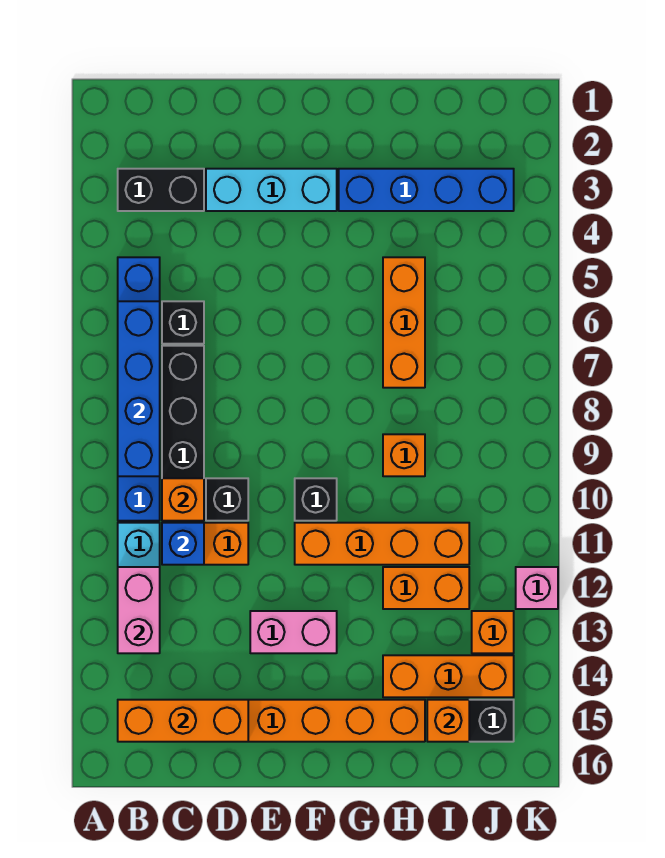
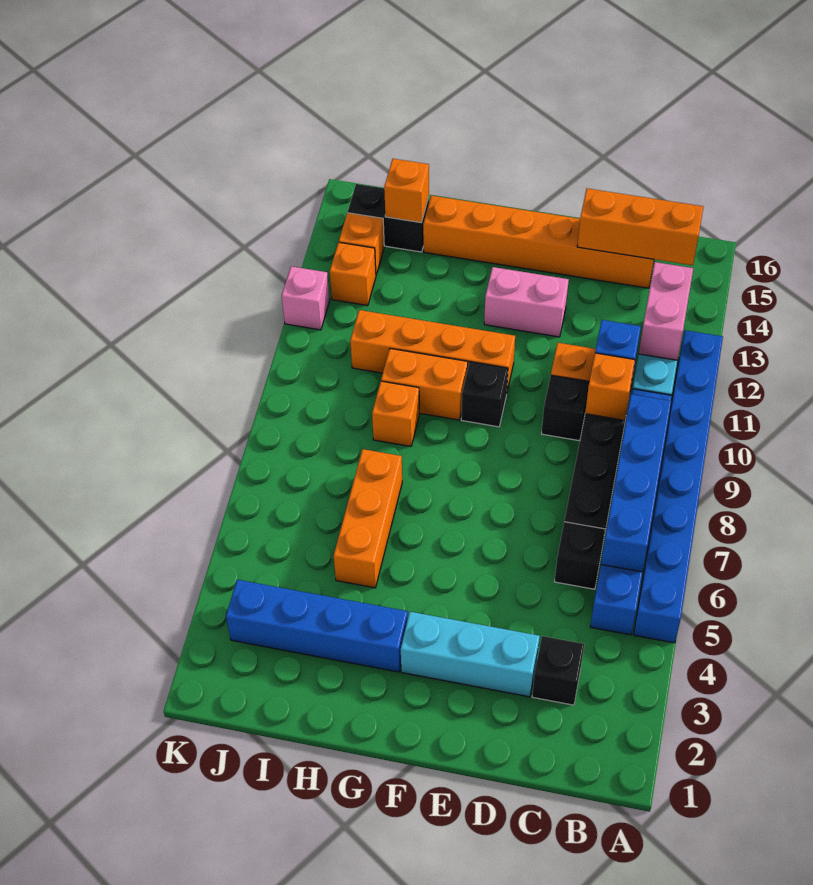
none -> blue 1x8 brick [634,330,723,643]
black 1x2 brick [118,169,204,211] -> black 1x1 brick [532,636,584,705]
orange 1x2 brick [383,567,469,609] -> orange 1x2 brick moved to [381,349,468,420]
orange 1x3 brick [383,655,514,697] -> orange 1x1 brick [339,213,384,275]

